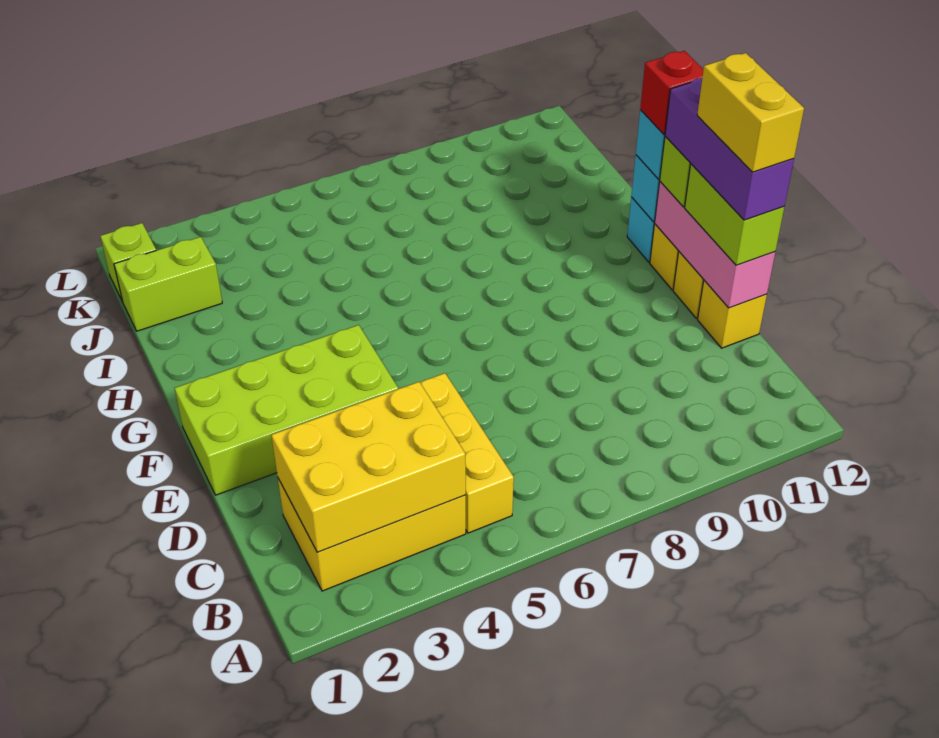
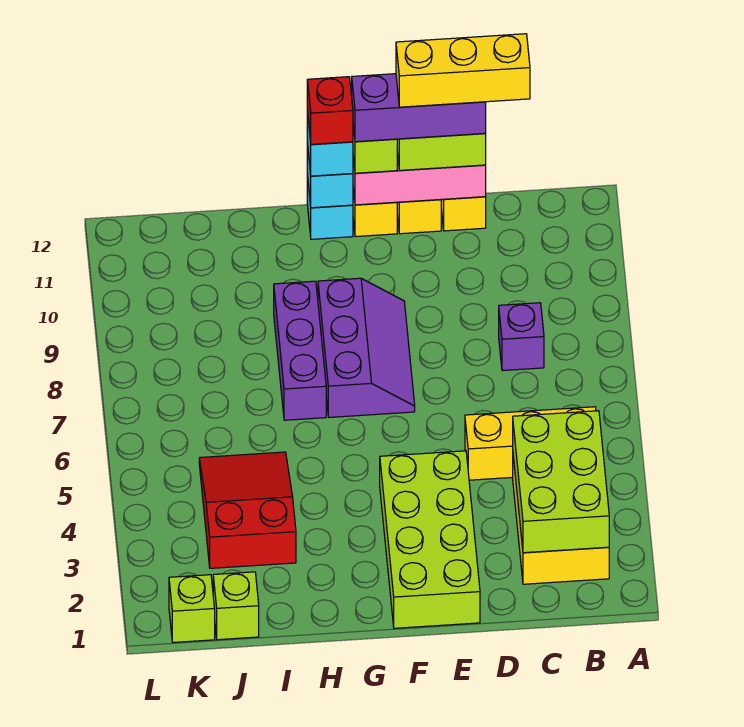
yellow 2x3 brick [271,382,466,552] -> lime 2x3 brick [513,411,609,553]
none -> purple 1x1 brick [499,303,544,371]
yellow 1x2 brick [697,53,804,172] -> yellow 1x3 brick [396,34,530,107]
none -> purple 2x3 slope [318,278,415,417]
none -> purple 1x3 brick [274,281,326,420]
none -> red 2x3 slope [199,452,296,568]
lime 1x2 brick [114,237,222,331] -> lime 1x1 brick [213,572,259,640]

